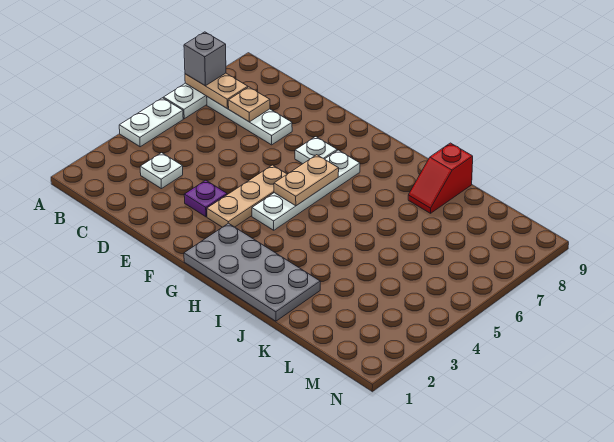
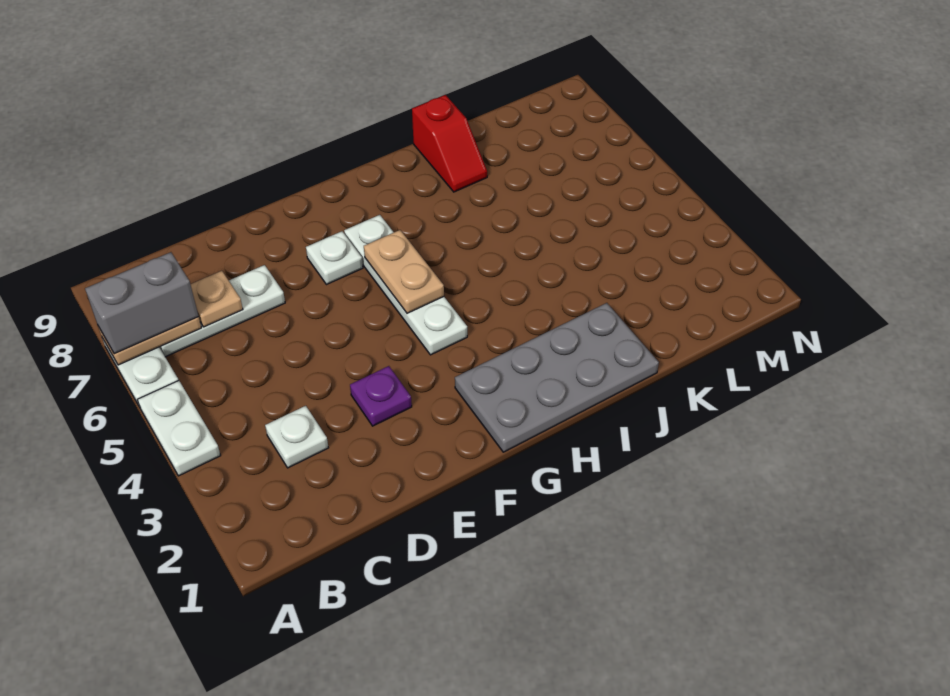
grey 1x1 brick [184,32,226,86] -> grey 1x2 brick [85,252,198,354]
tan 1x3 plate [207,165,287,227] -> none

